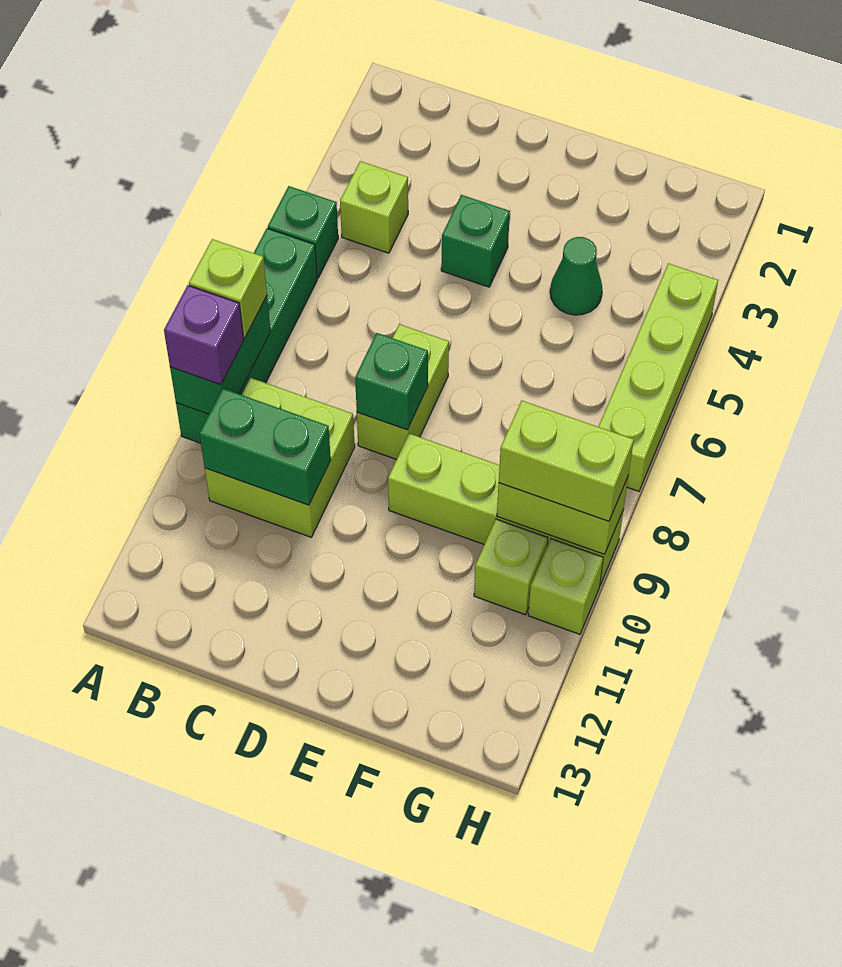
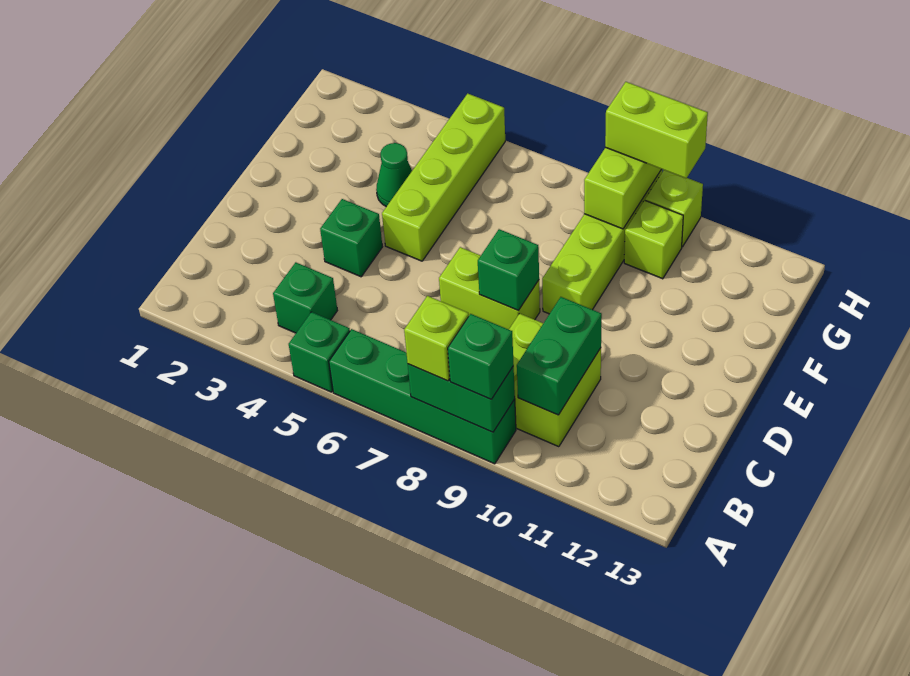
purple 1x1 brick [164,285,244,385] -> green 1x1 brick [448,314,514,399]
lime 1x1 brick [340,161,408,253] -> green 1x1 brick [273,262,337,333]
lime 1x2 brick [499,401,634,521] -> lime 1x2 brick turned to [605,82,708,178]
lime 1x4 brick [599,263,718,491] -> lime 1x4 brick turned to [382,94,505,261]

